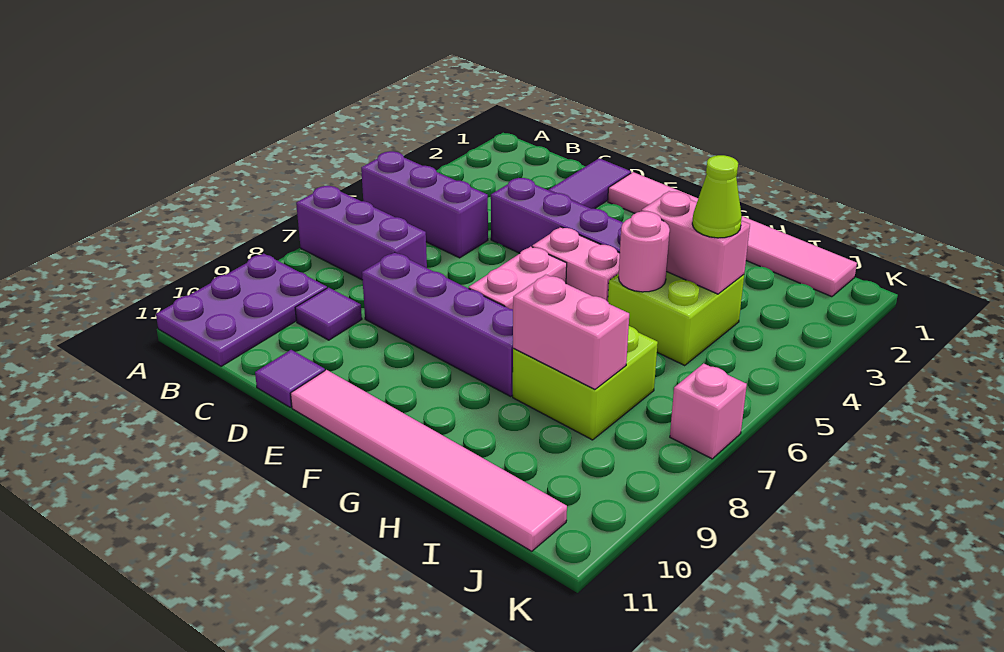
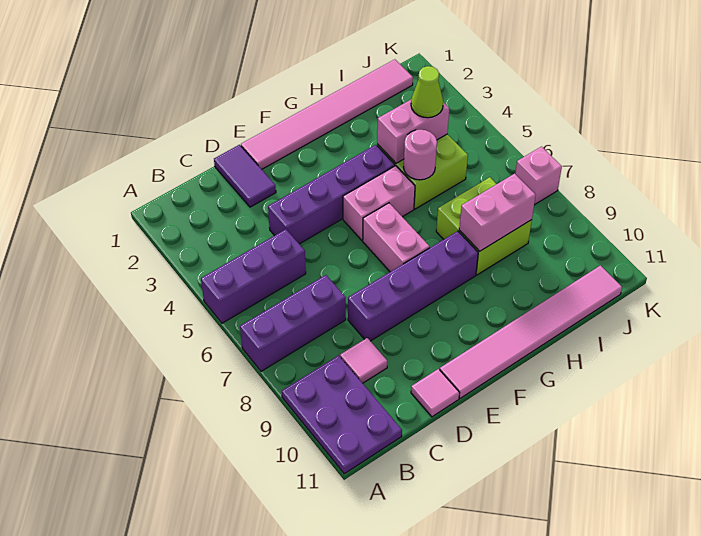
purple 1x1 tile [295,288,362,340] -> pink 1x1 tile [340,338,387,383]
purple 1x1 tile [255,350,325,407] -> pink 1x1 tile [411,369,459,417]

